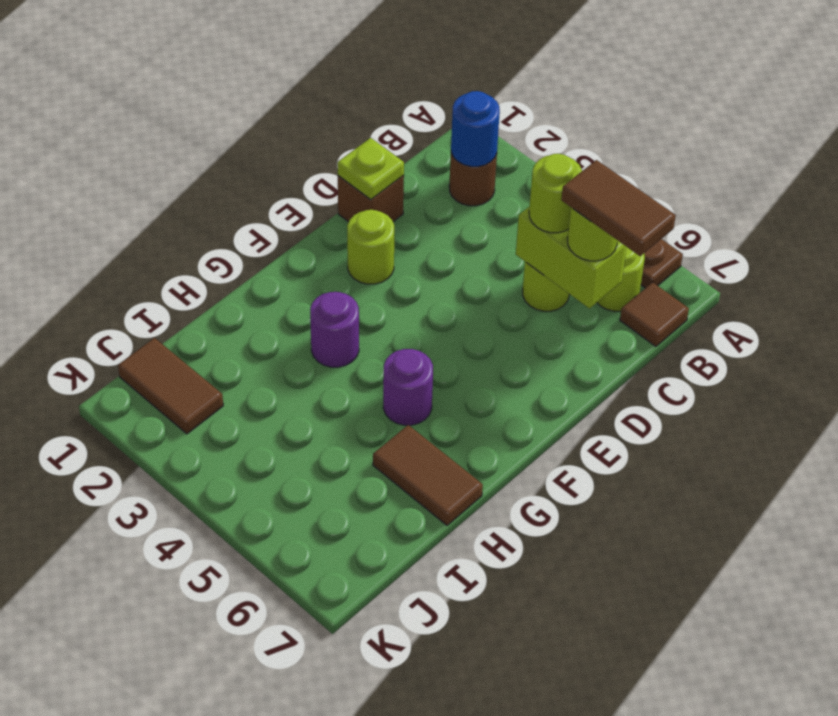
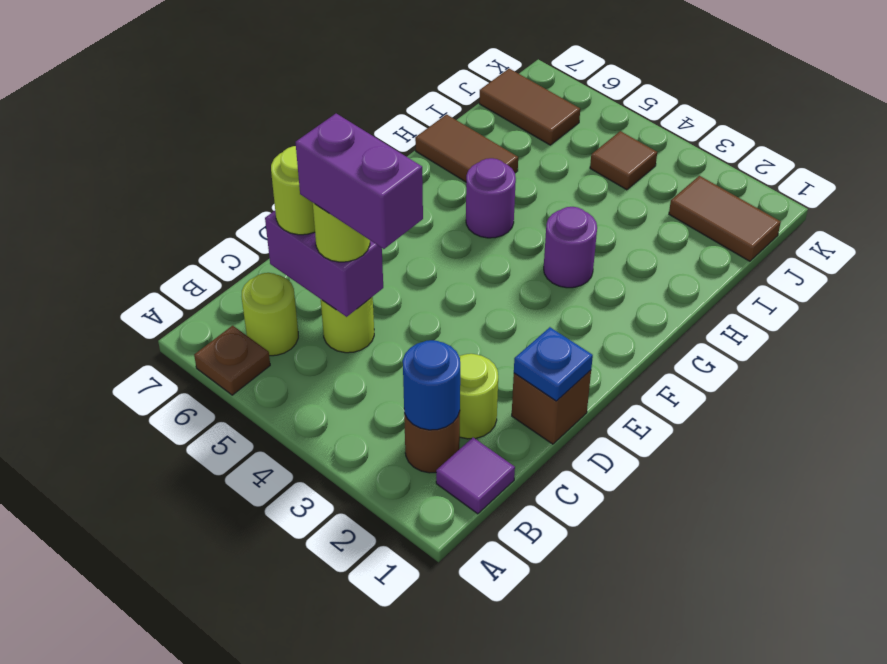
none -> purple 1x1 tile [436,438,515,514]
brown 1x1 tile [620,282,689,347] -> brown 1x1 tile moved to [590,131,657,190]
none -> purple 1x2 brick [295,114,423,249]
lime 1x2 brick [516,207,626,309] -> purple 1x2 brick [265,211,383,317]
brown 1x2 tile [561,160,676,256] -> brown 1x2 tile moved to [479,69,580,145]
lime 1x1 plate [337,138,404,200] -> blue 1x1 plate [514,327,593,401]
lime 1x1 round brick [347,210,394,284] -> lime 1x1 round brick moved to [459,354,498,439]

